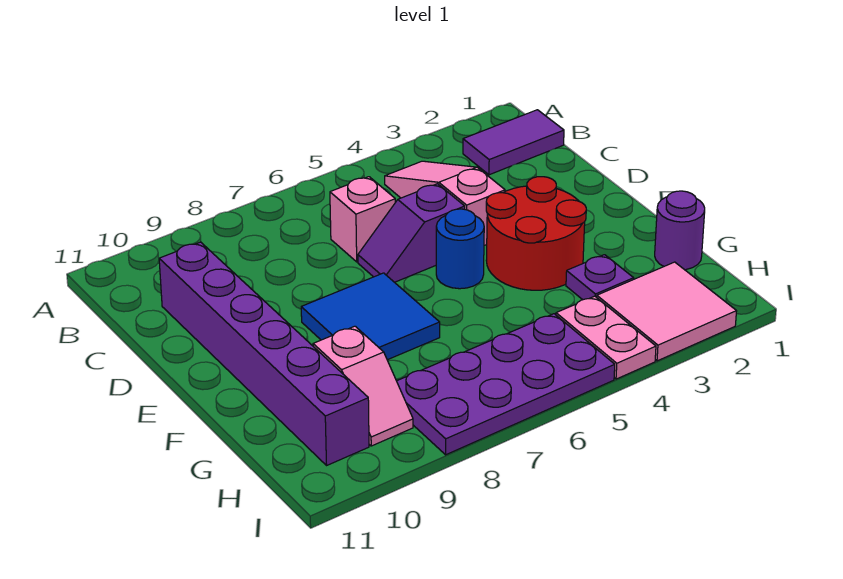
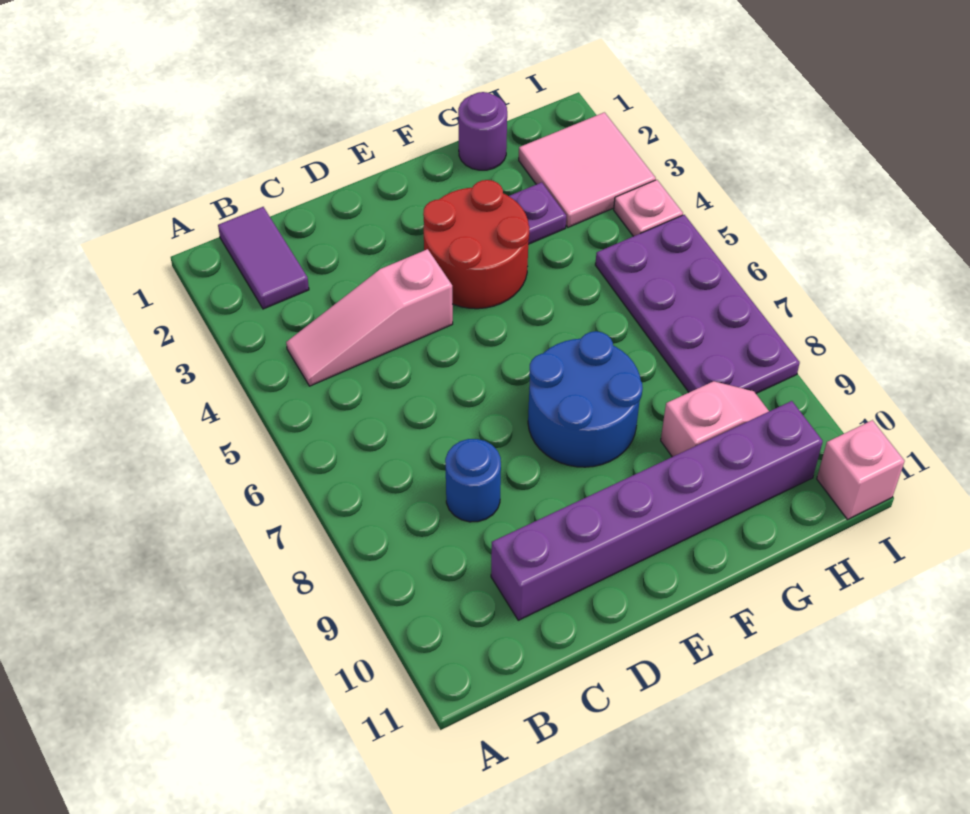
pink 1x1 brick [330,177,395,262] -> pink 1x1 brick moved to [817,420,905,519]
purple 1x2 slope [358,184,465,282] -> none
blue 1x1 round brick [436,209,484,289] -> blue 1x1 round brick moved to [445,439,501,522]
blue 2x2 tile [301,273,440,360] -> blue 2x2 round brick [528,331,643,467]
pink 1x2 plate [556,296,656,379] -> pink 1x1 plate [614,180,683,236]

